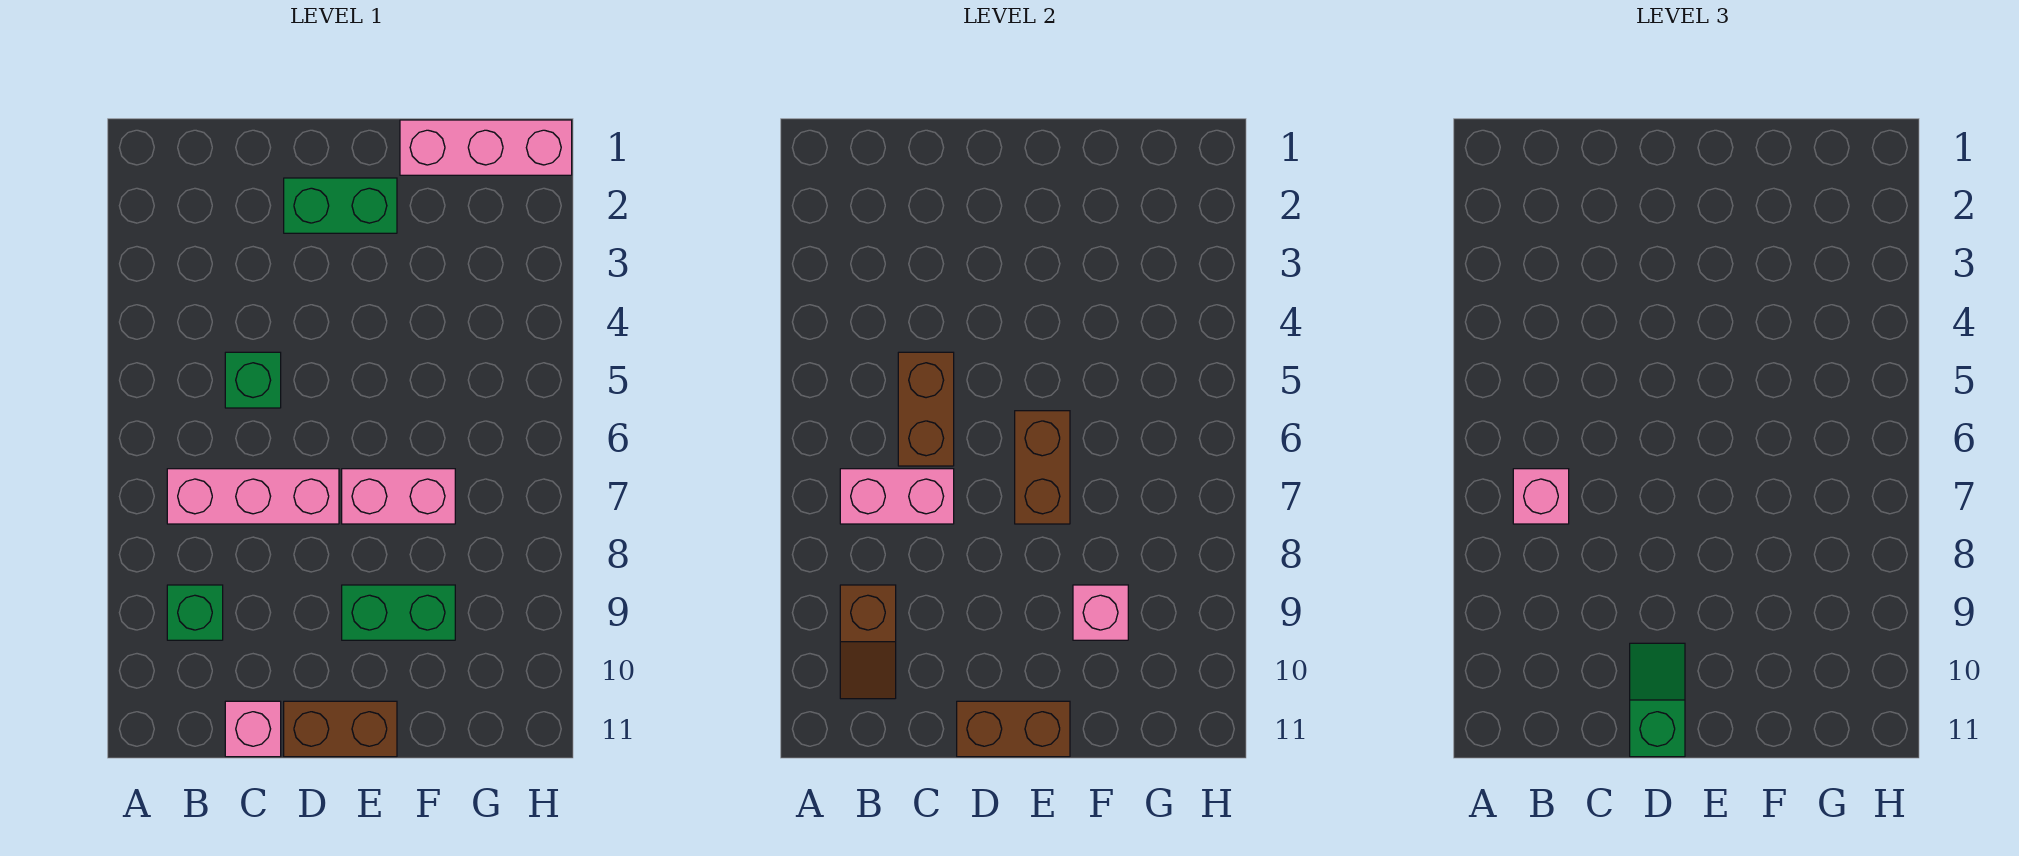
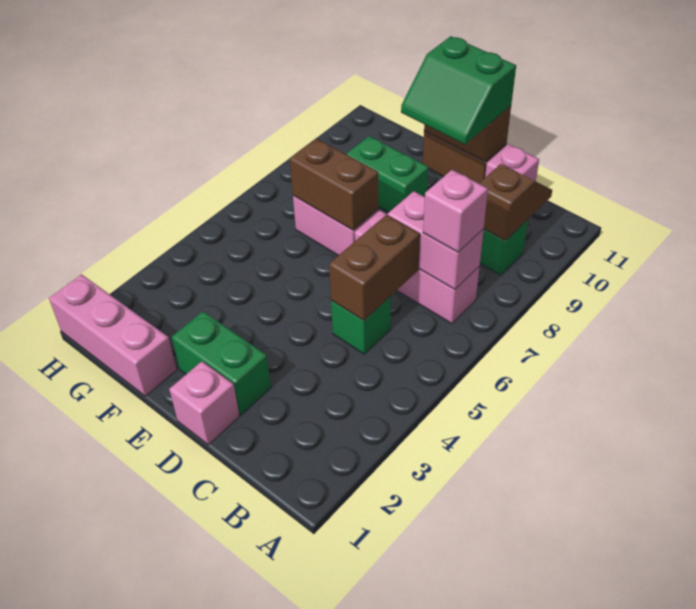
green 1x2 slope [1630,643,1685,757] -> green 2x2 slope [401,36,516,145]
brown 1x2 brick [1015,411,1070,524] -> brown 1x2 brick turned to [290,138,378,230]
pink 1x1 brick [1073,585,1128,640] -> pink 1x1 brick moved to [169,361,240,445]

